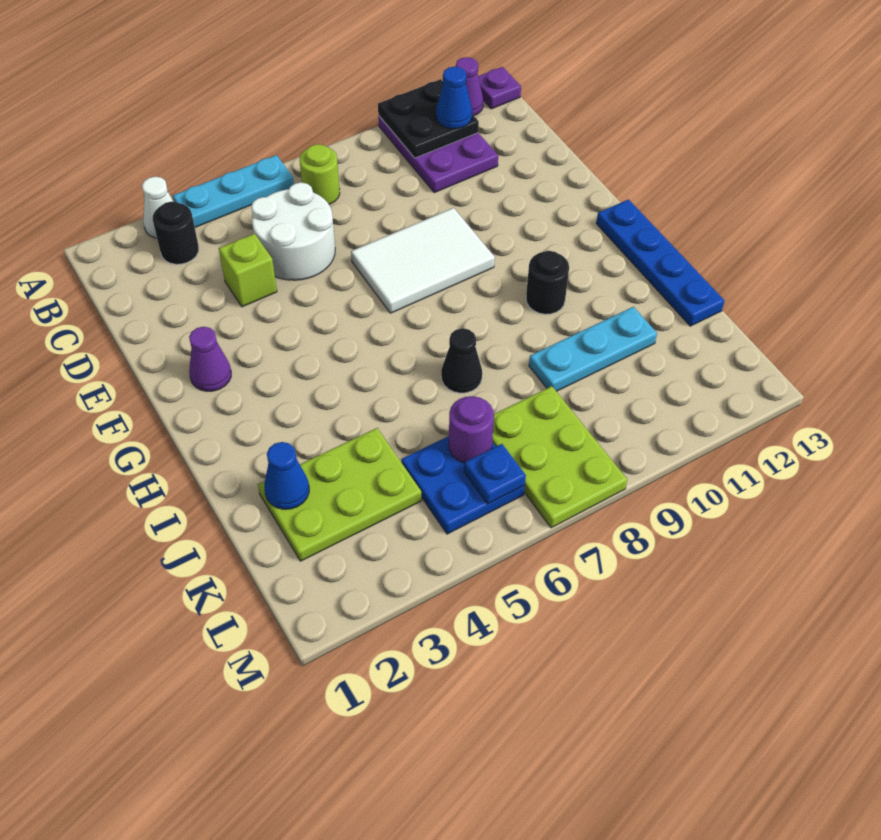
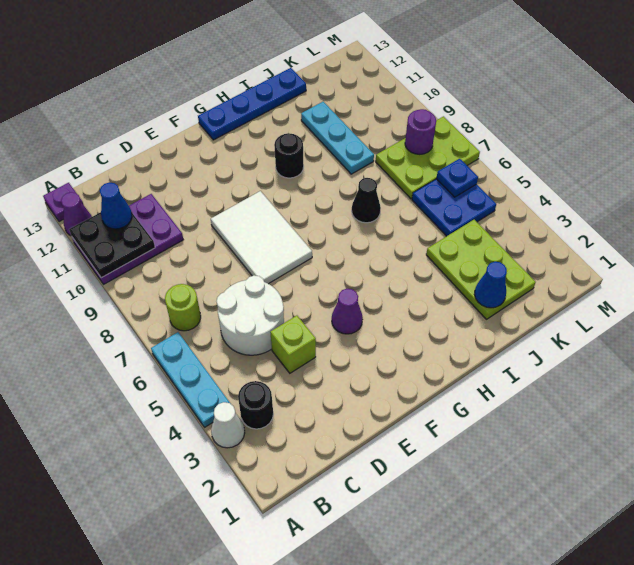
purple 1x1 cone [189,327,231,391] -> purple 1x1 cone moved to [332,289,363,334]
purple 1x1 round brick [449,396,494,463] -> purple 1x1 round brick moved to [405,109,436,154]

